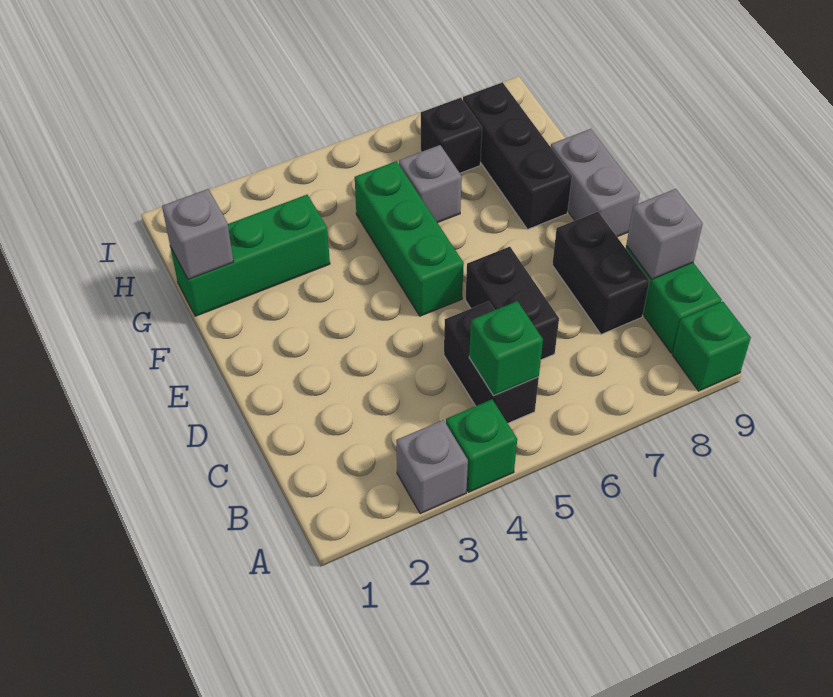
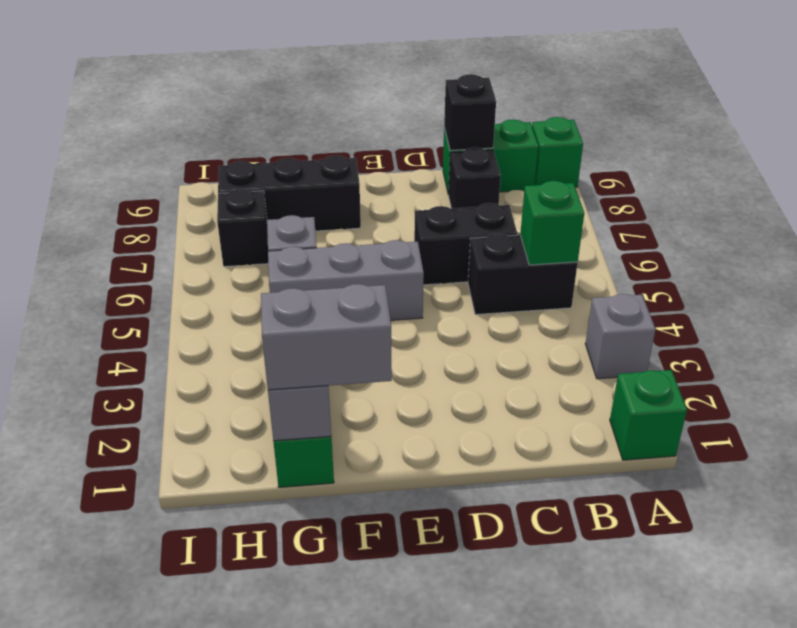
green 1x1 brick [446,399,517,492] -> green 1x1 brick moved to [610,370,687,460]
black 1x2 brick [552,212,649,334] -> black 1x1 brick [449,147,501,208]
grey 1x1 brick [626,189,703,279] -> black 1x1 brick [444,74,496,151]
green 1x3 brick [355,161,464,316] -> grey 1x3 brick [268,240,424,320]
grey 1x2 brick [551,129,640,237] -> grey 1x2 brick moved to [261,284,392,390]

